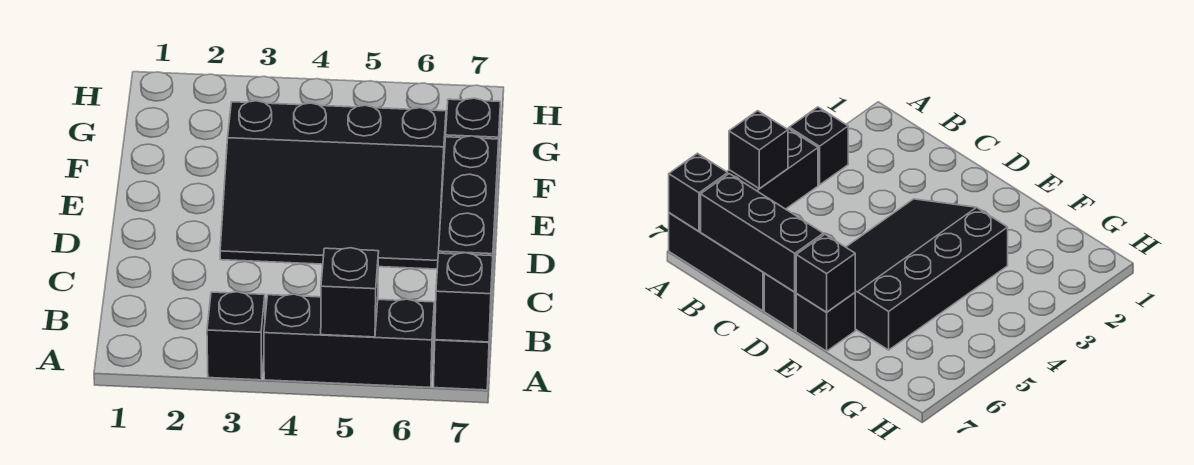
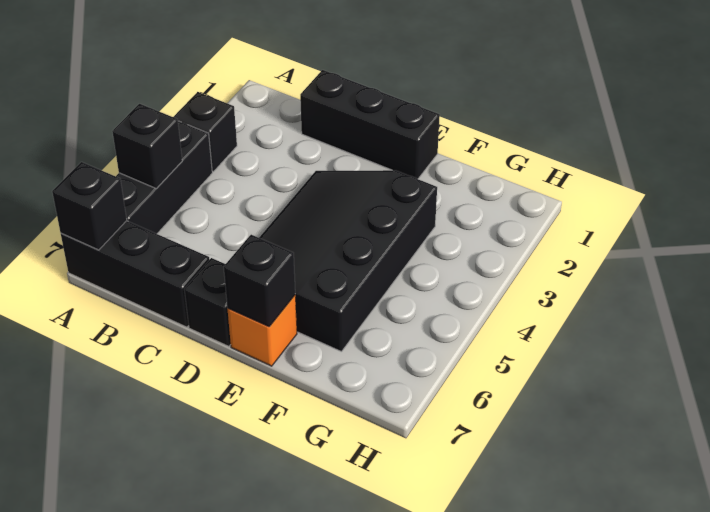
black 1x3 brick [438,136,499,294] -> black 1x3 brick moved to [300,70,440,179]
black 1x1 brick [796,293,855,351] -> orange 1x1 brick [228,295,297,366]

